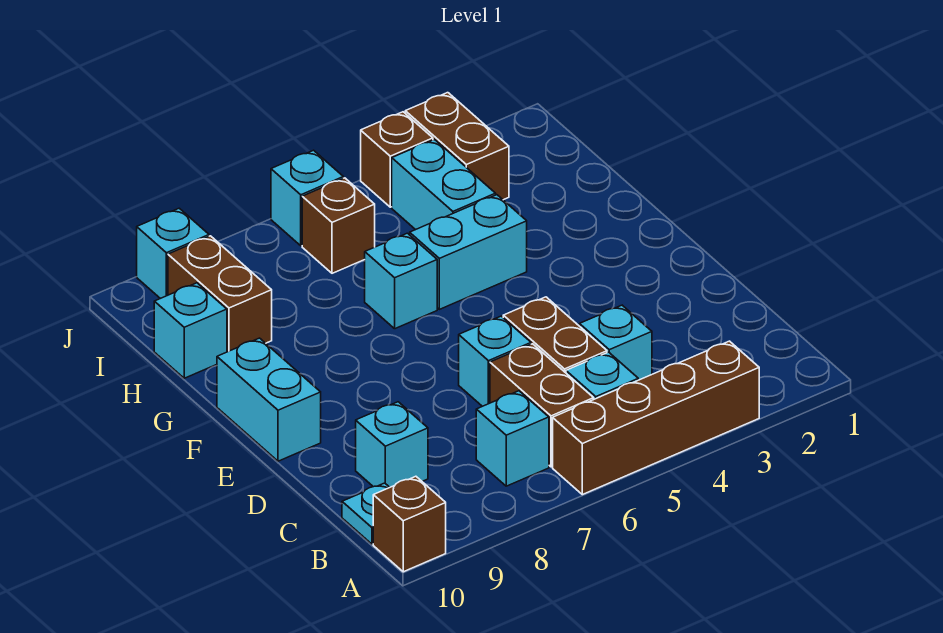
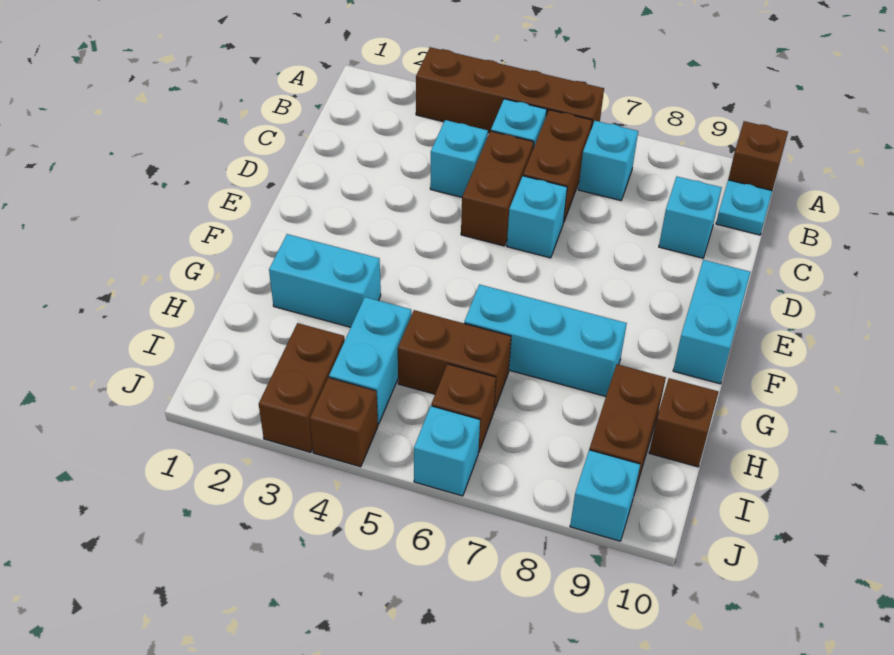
cyan 1x2 brick [410,195,527,309] -> cyan 1x2 brick moved to [269,234,381,327]
cyan 1x1 brick [365,233,437,329] -> cyan 1x3 brick [464,284,627,396]
none -> brown 1x2 brick [398,310,511,410]
cyan 1x1 brick [154,283,227,378] -> brown 1x1 brick [649,378,719,467]

